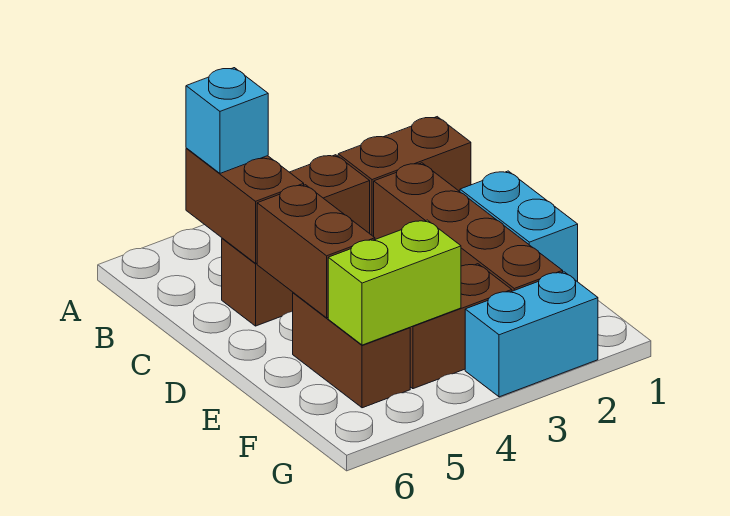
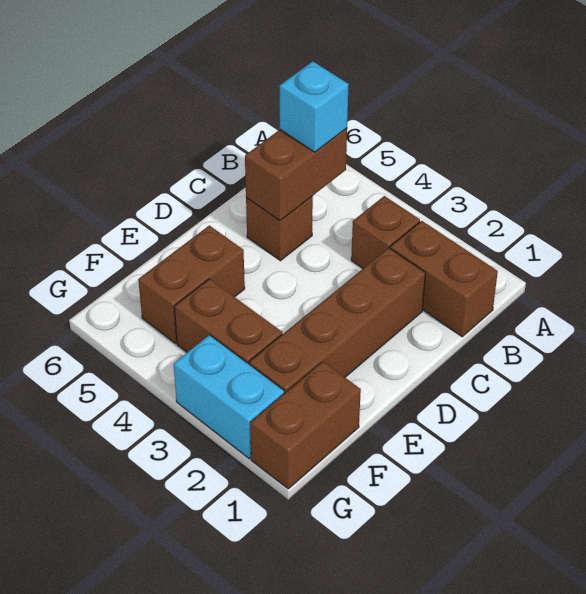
cyan 1x2 brick [460,171,578,282] -> none
brown 1x2 brick [257,185,375,318] -> brown 1x2 brick moved to [250,362,361,489]
lime 1x2 brick [328,220,461,345] -> none

